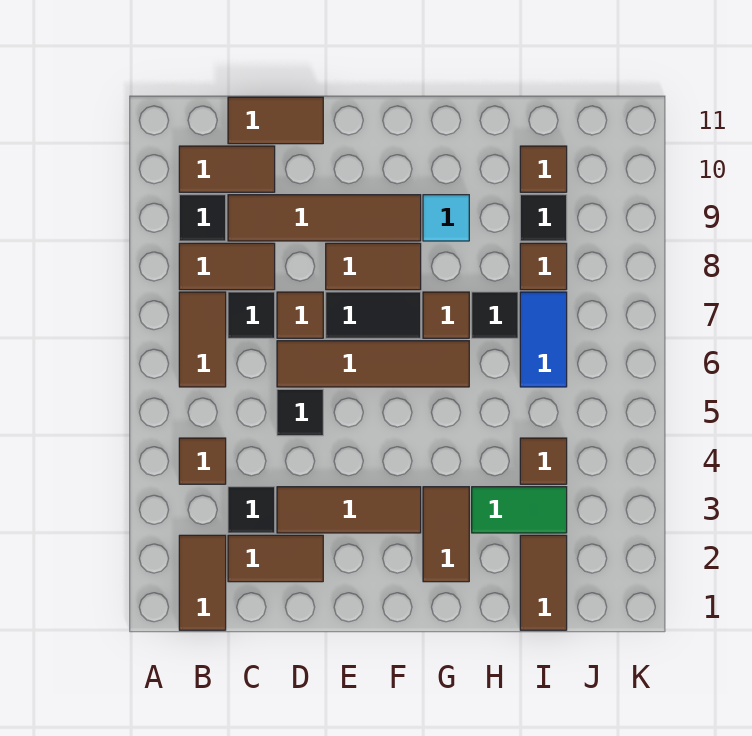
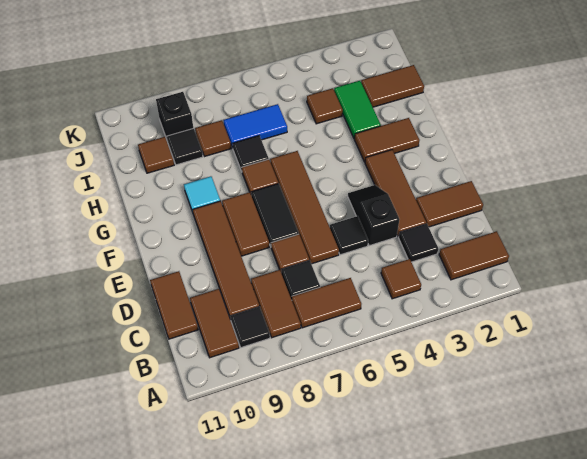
brown 1x2 tile [228,535,323,582] -> brown 1x2 tile turned to [416,181,483,227]
none -> black 1x2 slope [348,185,399,246]
none -> black 1x1 brick [156,92,193,139]

